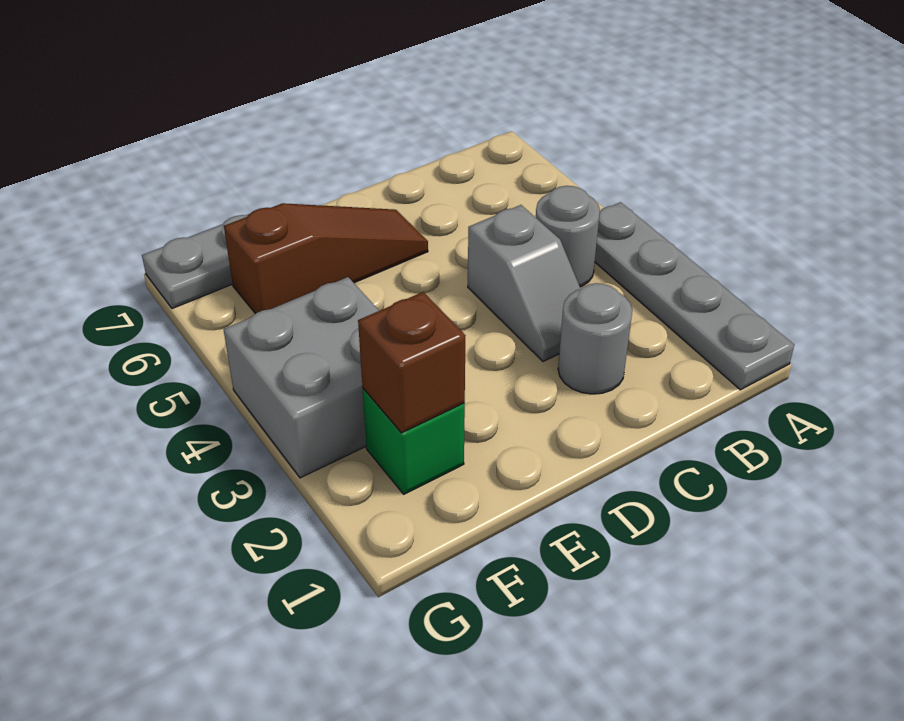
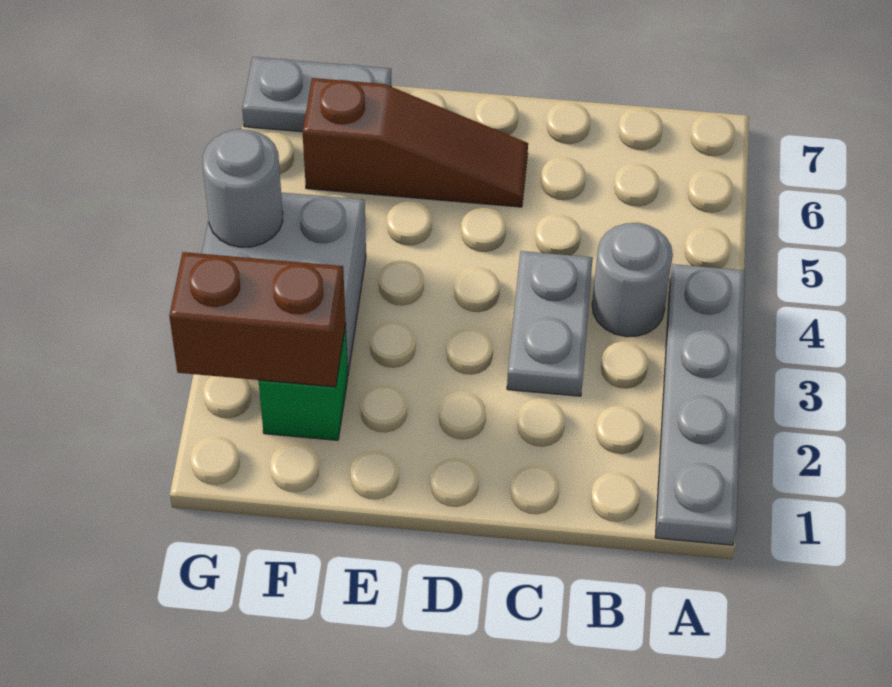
grey 1x1 round brick [558,283,632,394] -> grey 1x1 round brick moved to [203,129,283,247]
grey 1x2 slope [468,205,580,362] -> grey 1x2 plate [507,251,593,396]
brown 1x1 brick [358,292,466,433] -> brown 1x2 brick [169,252,346,387]

